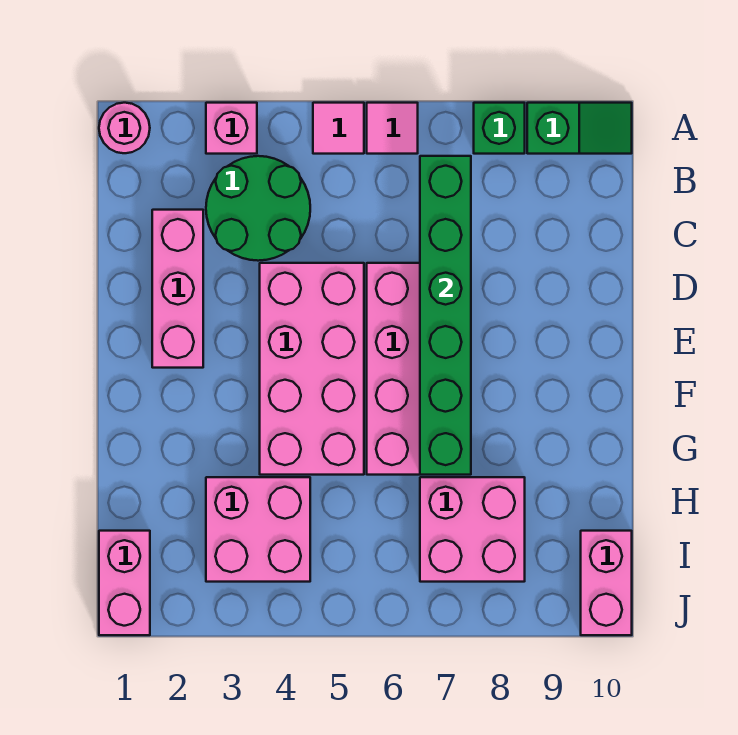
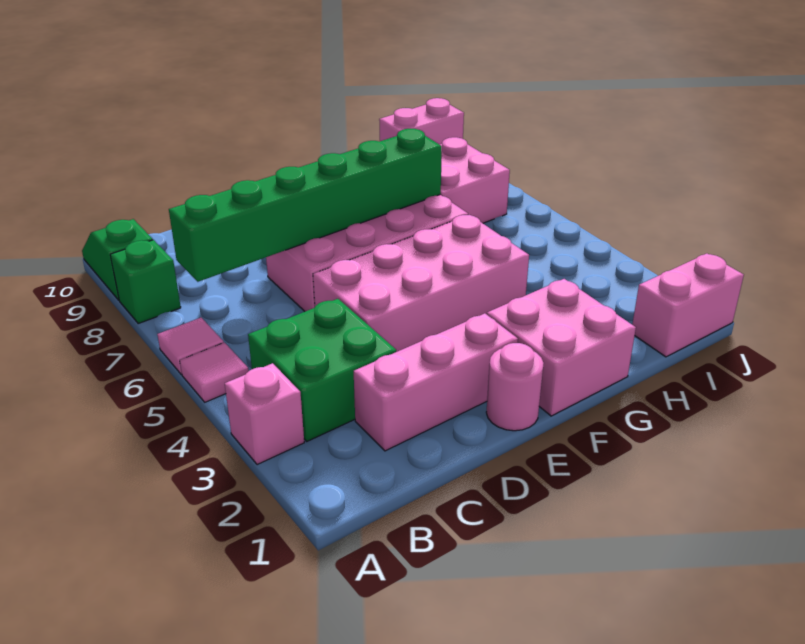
pink 1x1 round brick [99,103,150,153] -> pink 1x1 round brick moved to [486,343,544,431]
green 2x2 round brick [206,156,310,261] -> green 2x2 brick [248,299,396,441]
pink 2x2 brick [206,477,310,582] -> pink 2x2 brick moved to [487,279,636,416]

